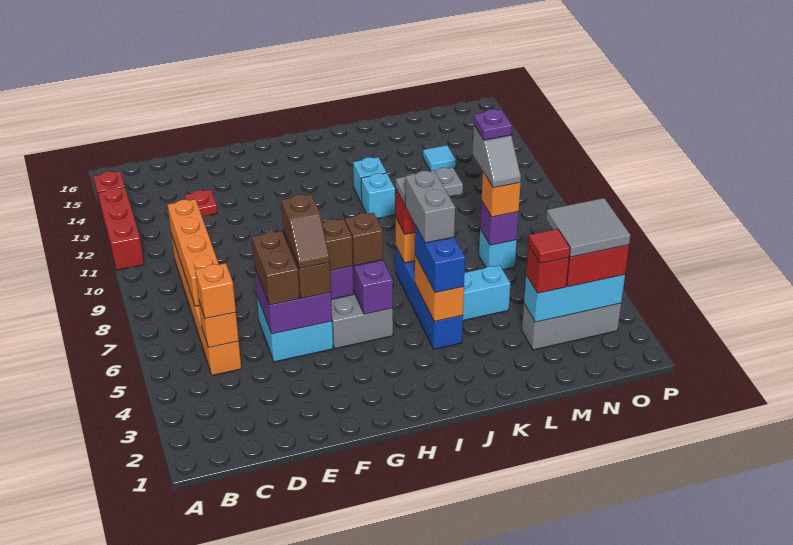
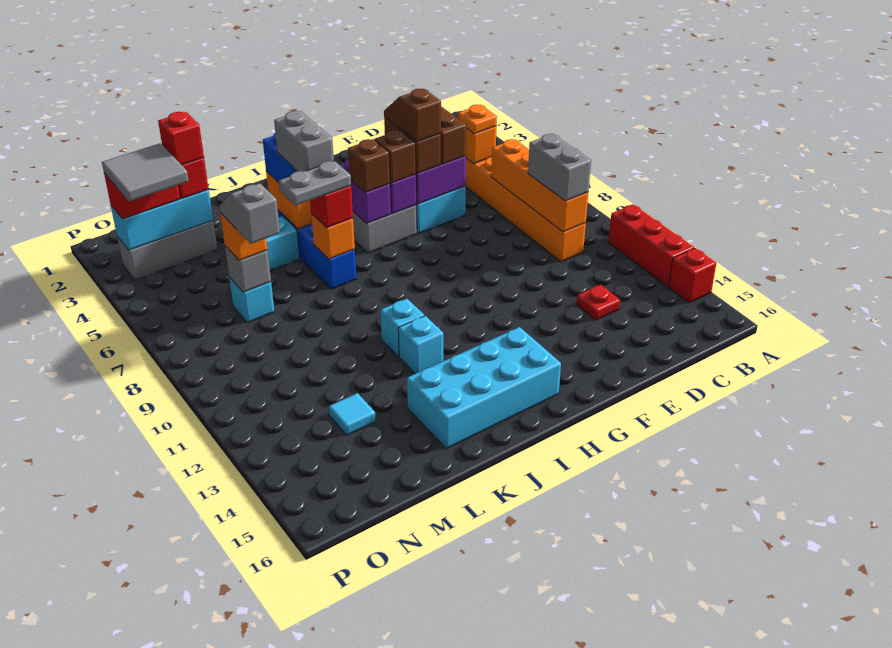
orange 1x1 brick [195,263,236,319] -> orange 1x1 plate [458,105,497,134]
none -> grey 1x2 brick [528,134,591,201]
none -> cyan 2x4 brick [407,327,561,448]
red 1x1 tile [528,229,570,264] -> red 1x1 brick [158,112,204,165]
purple 1x1 brick [480,201,519,245] -> grey 1x1 brick [225,246,271,292]
purple 1x1 plate [474,109,512,140] -> none

